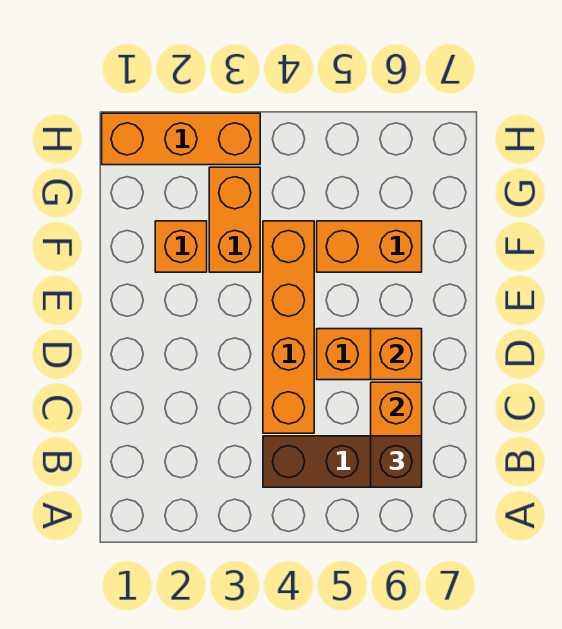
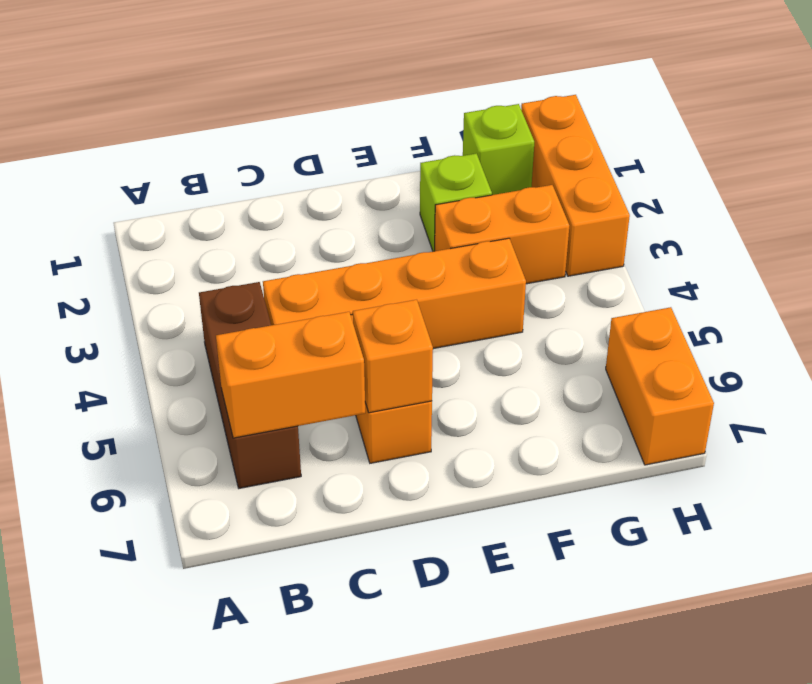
brown 1x1 brick [371,436,422,487] -> none
orange 1x1 brick [155,221,207,272] -> lime 1x1 brick [420,153,492,251]
orange 1x2 brick [317,221,422,272] -> orange 1x2 brick moved to [606,307,714,465]
none -> lime 1x1 brick [463,104,534,195]

